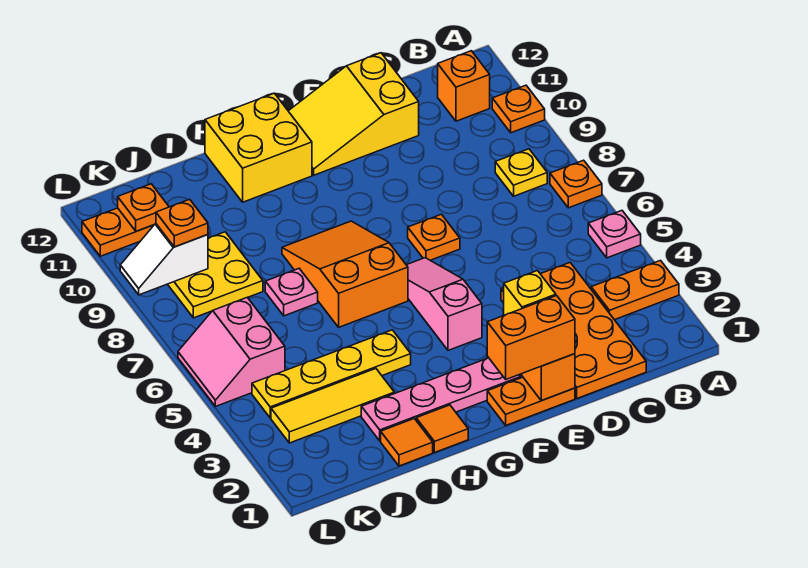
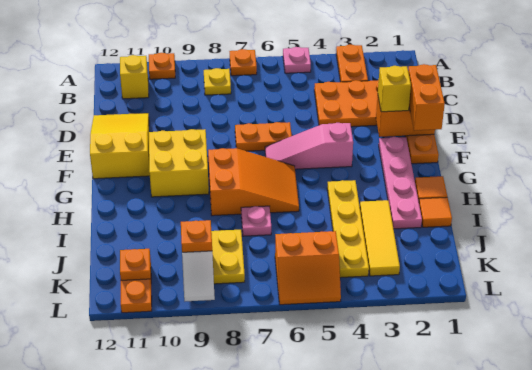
orange 1x1 brick [438,51,490,121] -> yellow 1x1 brick [120,55,149,99]
yellow 2x3 slope [289,53,419,175] -> yellow 2x3 slope turned to [90,113,150,179]
orange 1x1 plate [408,214,460,260] -> orange 1x2 plate [235,122,292,151]
orange 2x3 slope [282,221,408,327] -> orange 2x3 slope turned to [208,148,299,216]
yellow 2x2 brick [205,93,312,202] -> yellow 2x2 brick moved to [149,129,209,197]
pink 2x2 slope [178,297,285,406] -> orange 2x2 slope [275,231,341,305]

